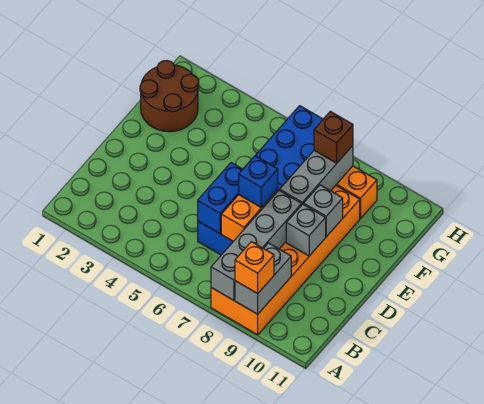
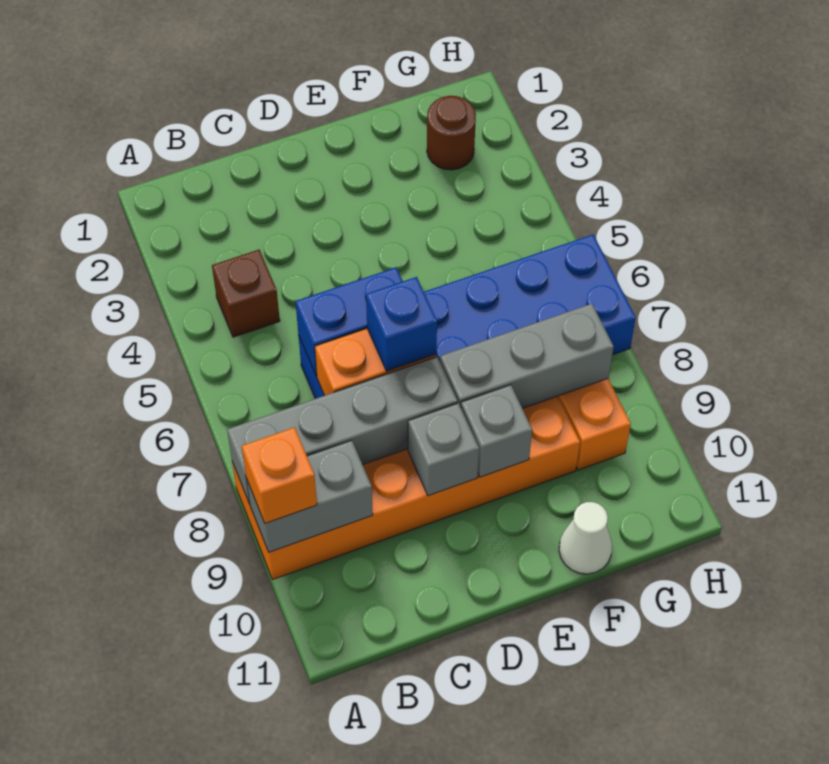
brown 2x2 round brick [140,60,199,132] -> brown 1x1 round brick [427,96,476,170]
none -> white 1x1 cone [559,502,612,574]
brown 1x1 brick [314,111,353,163] -> brown 1x1 brick moved to [212,250,280,337]

